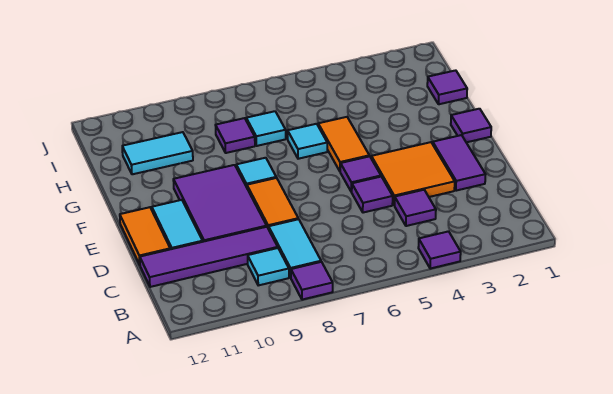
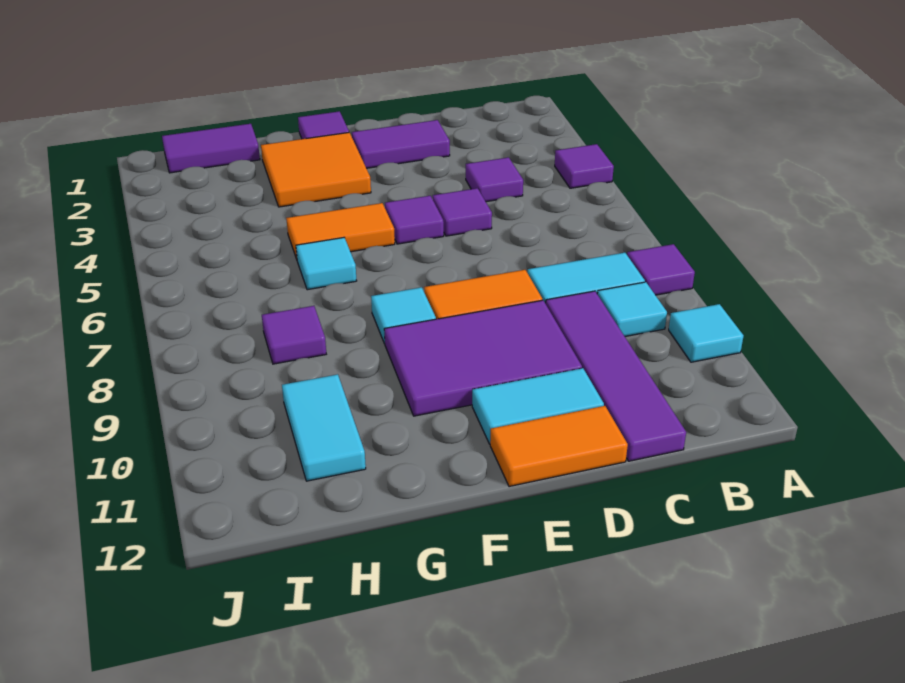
orange 2x2 tile [371,142,455,205] -> orange 2x2 tile moved to [261,133,371,207]
purple 1x1 tile [427,70,467,104] -> purple 1x2 tile [162,124,260,173]
cyan 1x1 tile [246,111,286,146] -> cyan 1x1 tile moved to [669,304,743,362]

